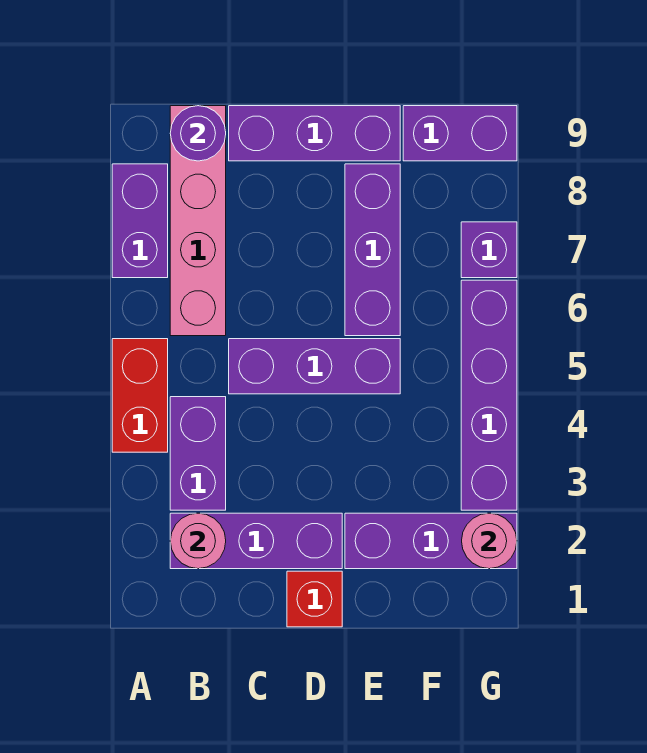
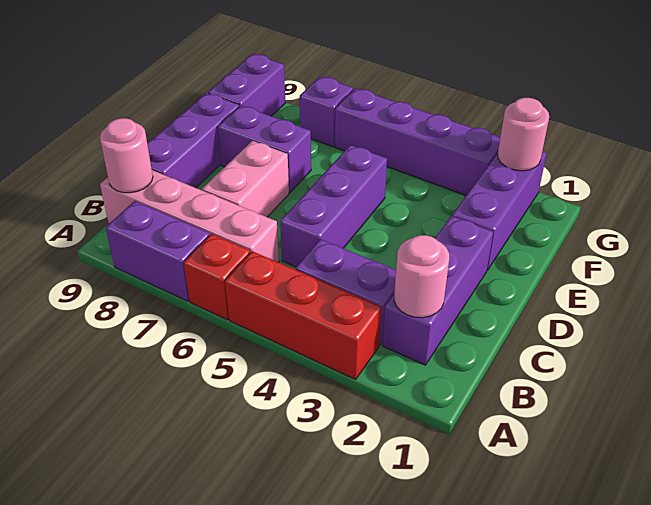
red 1x2 brick [112,339,168,452] -> red 1x3 brick [225,251,382,379]
purple 1x1 round brick [170,106,226,161] -> pink 1x1 round brick [100,118,153,193]
none -> pink 1x2 brick [202,141,289,217]
red 1x1 brick [287,571,342,627] -> red 1x1 brick moved to [184,234,250,320]
purple 1x3 brick [345,164,400,336] -> purple 1x2 brick [218,105,311,192]

